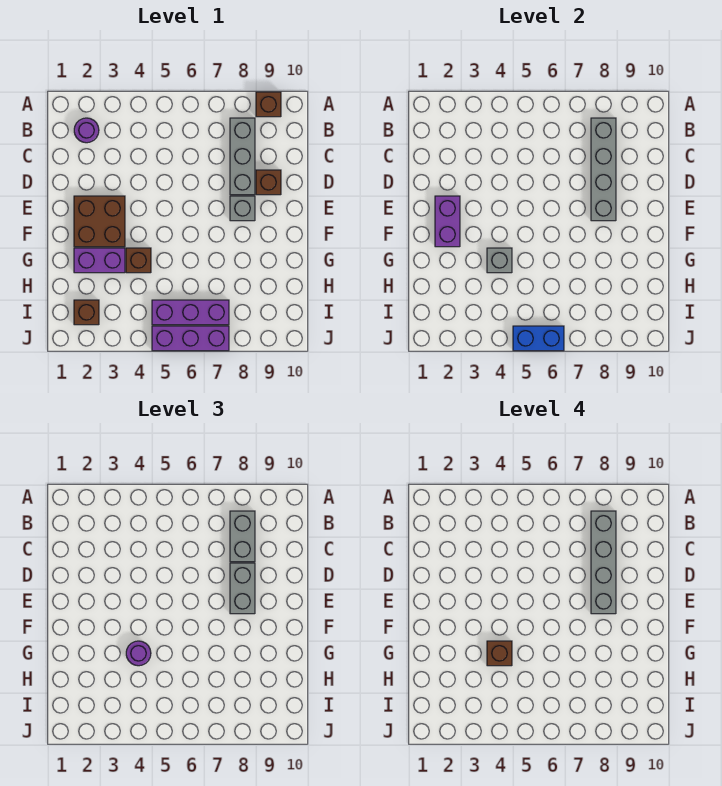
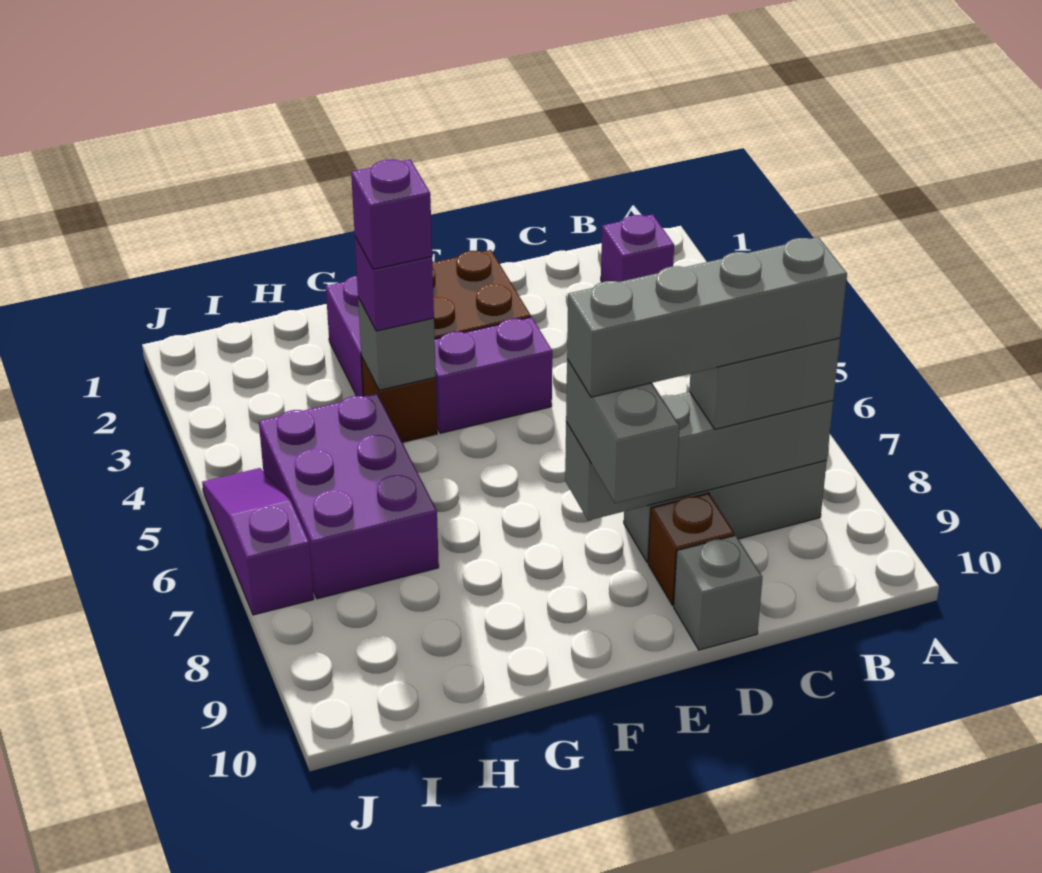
brown 1x1 brick [256,92,281,117] -> none
purple 1x1 round brick [74,118,99,143] -> purple 1x1 brick [601,214,674,282]
grey 1x2 brick [230,563,255,614] -> grey 1x2 brick turned to [566,359,680,503]
purple 1x2 brick [435,196,460,247] -> purple 1x2 brick moved to [435,317,552,433]
grey 1x1 brick [230,196,255,221] -> grey 1x1 brick moved to [674,535,763,650]
purple 1x1 round brick [126,641,151,666] -> purple 1x1 brick [355,237,434,331]
brown 1x1 brick [487,641,512,666] -> purple 1x1 brick [351,160,432,269]
brown 1x1 brick [74,300,99,325] -> none
purple 1x3 brick [152,300,229,325] -> purple 2x3 brick [259,394,439,599]
purple 1x3 brick [152,326,229,351] -> purple 1x3 slope [202,468,314,615]
blue 1x2 brick [513,326,564,351] -> none

